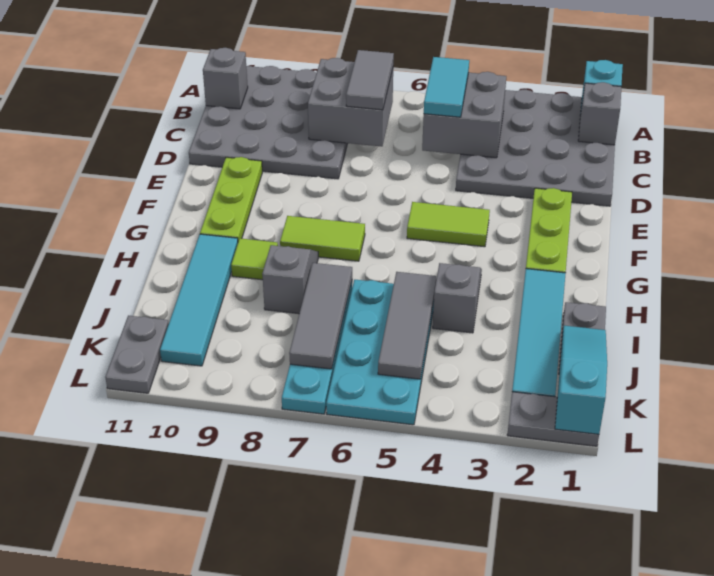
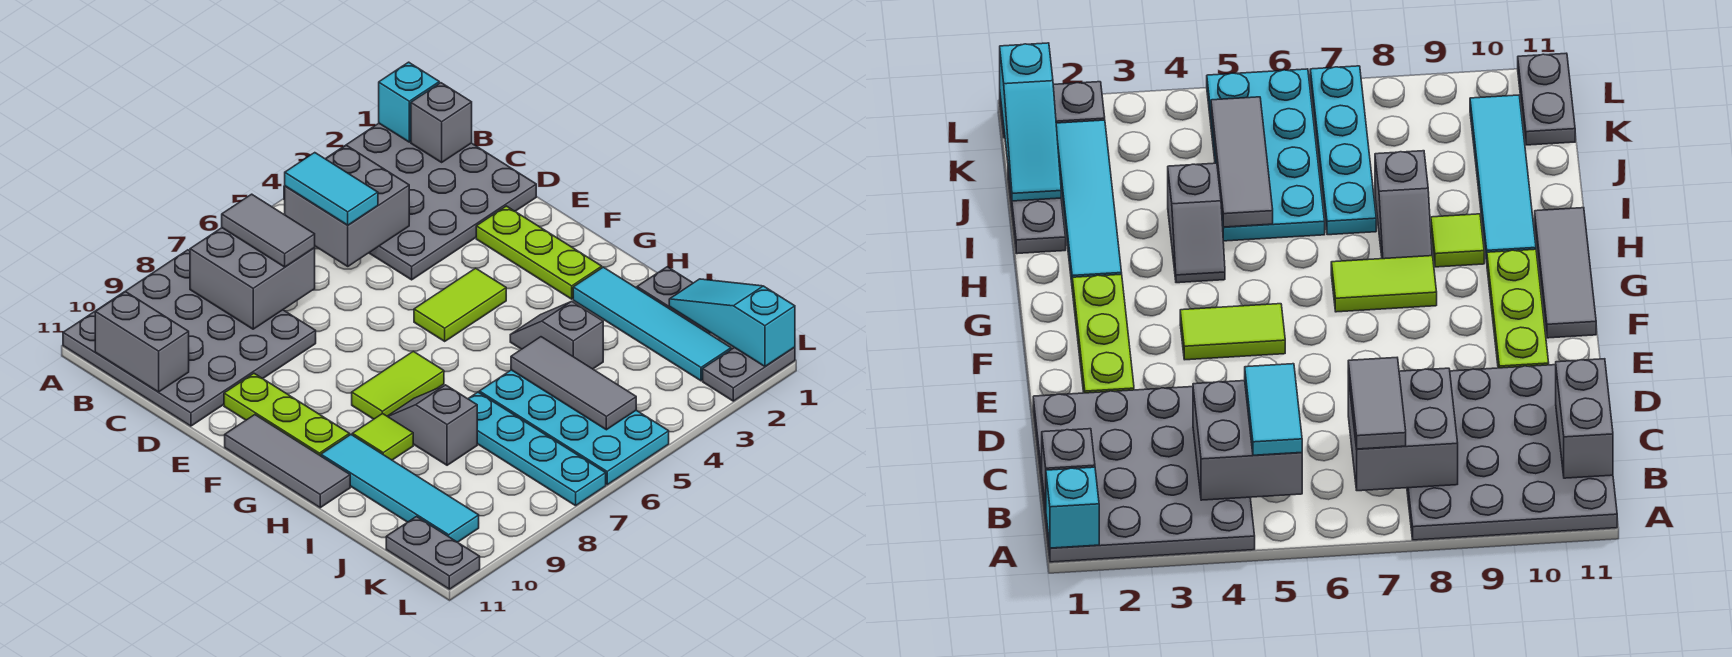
grey 1x1 brick [203,48,248,109] -> grey 1x2 brick [95,292,189,392]
grey 1x3 tile [289,263,352,369] -> grey 1x3 tile moved to [225,415,350,508]

